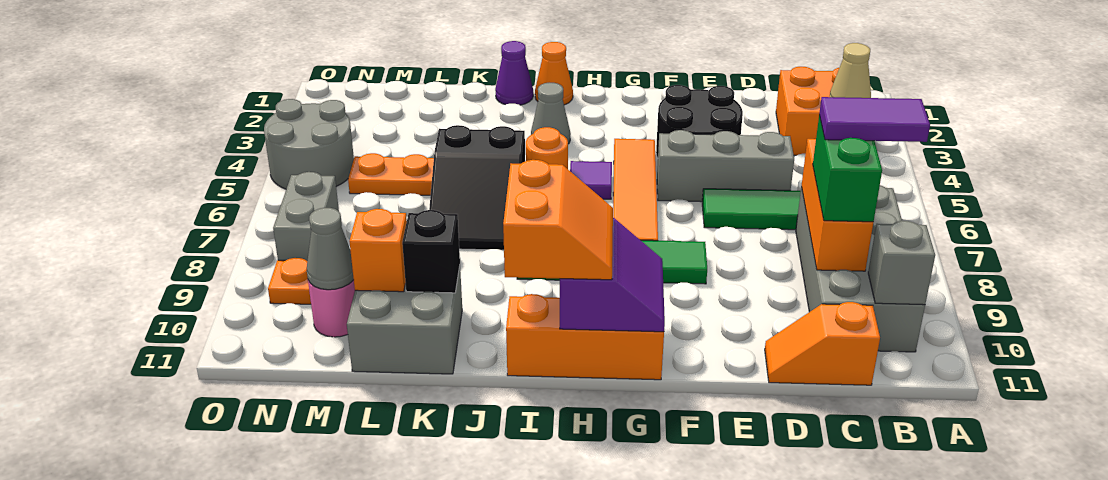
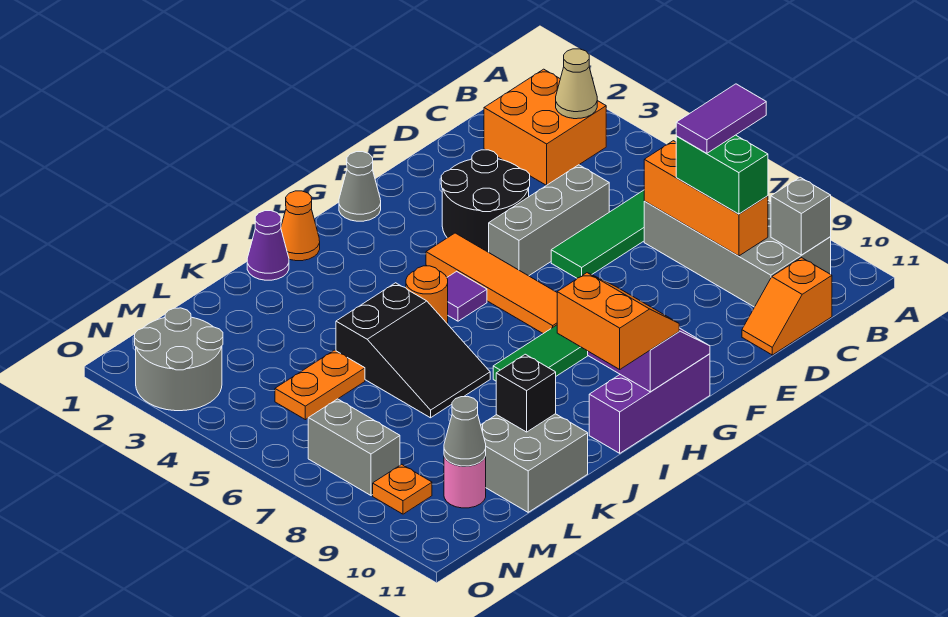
orange 1x3 brick [506,294,664,380] -> purple 1x3 brick [589,354,710,453]
grey 1x1 cone [531,83,571,144] -> grey 1x1 cone moved to [339,152,381,221]
orange 1x1 brick [349,209,407,292] -> none
grey 2x2 round brick [264,99,354,189] -> grey 2x2 round brick moved to [135,308,223,411]

